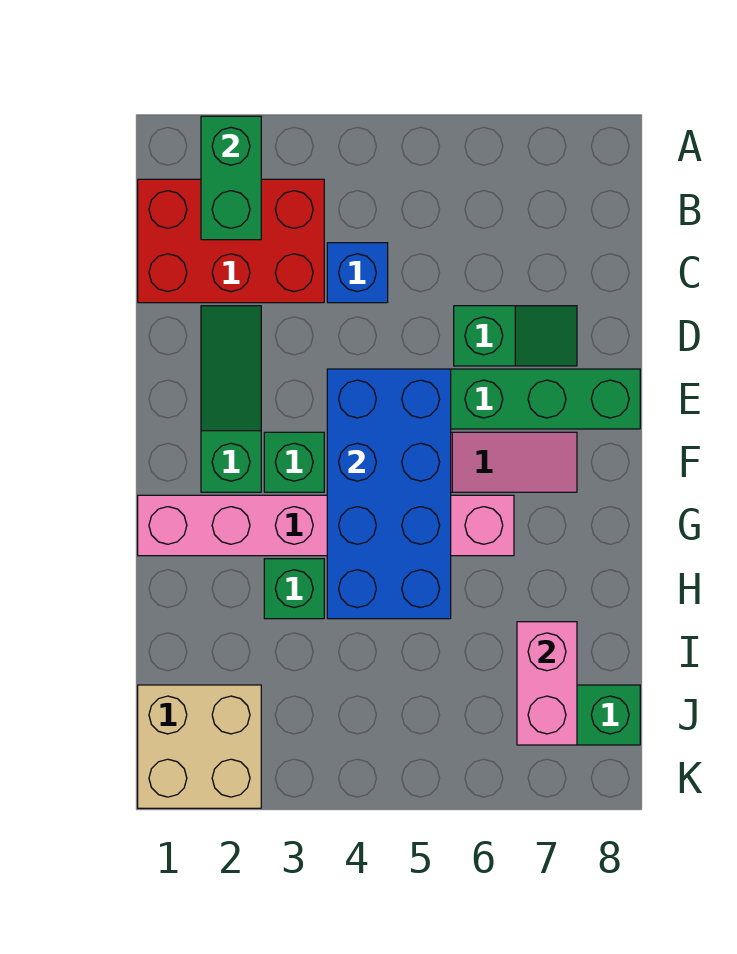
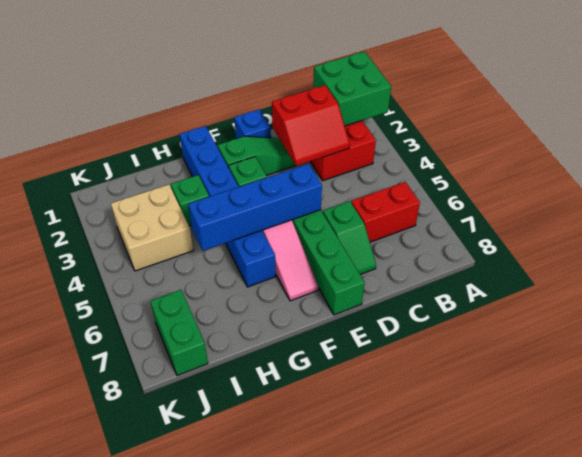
green 1x2 brick [201,116,261,240] -> green 2x2 brick [313,51,391,126]
none -> red 1x2 brick [351,182,420,242]
none -> red 2x2 slope [272,85,350,166]
blue 1x1 brick [327,243,388,303] -> blue 1x1 brick moved to [234,109,271,139]
blue 2x4 brick [327,369,451,619] -> blue 1x4 brick [188,164,322,251]
pink 1x6 brick [138,495,514,556] -> blue 1x6 brick [180,126,276,287]
pink 1x2 brick [517,622,577,745] -> none
tan 2x2 brick [138,685,261,808] -> tan 2x2 brick moved to [111,185,193,271]

